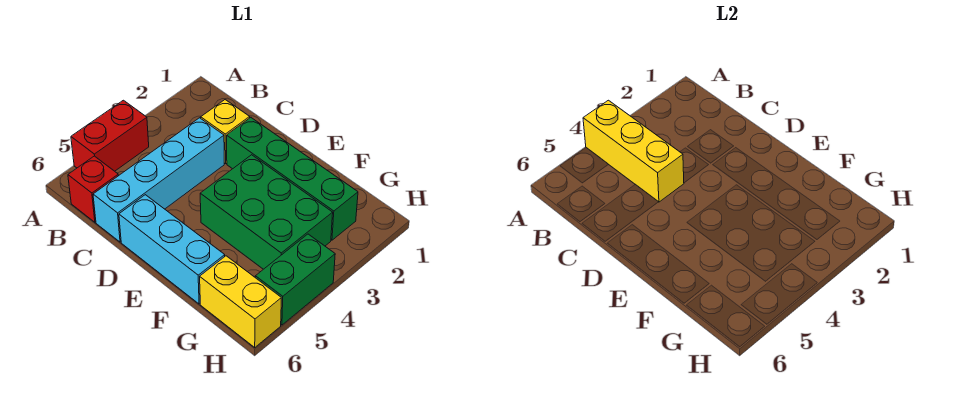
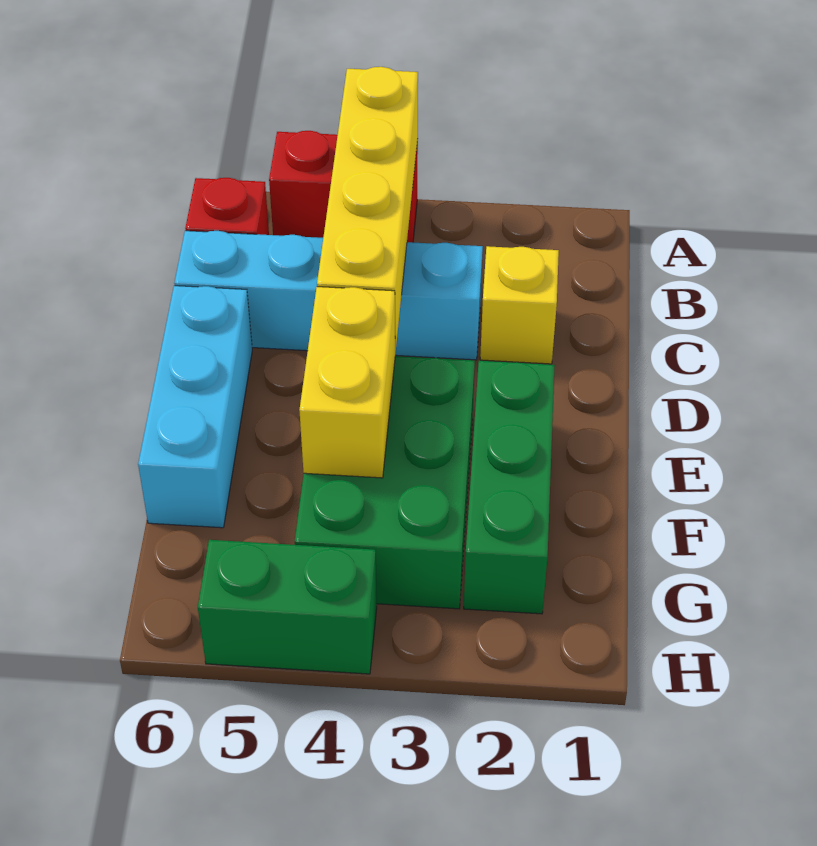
yellow 1x3 brick [583,100,684,202] -> yellow 1x4 brick [317,67,418,352]
green 1x4 brick [227,118,358,240] -> green 1x3 brick [464,361,555,614]
yellow 1x2 brick [200,256,281,347] -> yellow 1x2 brick moved to [299,287,395,478]

